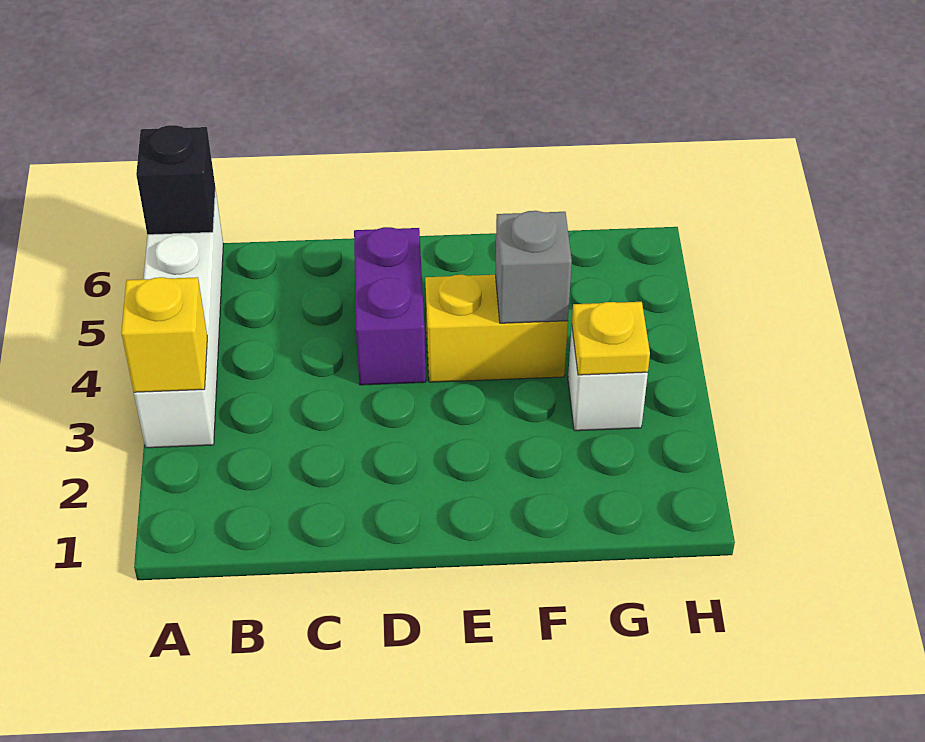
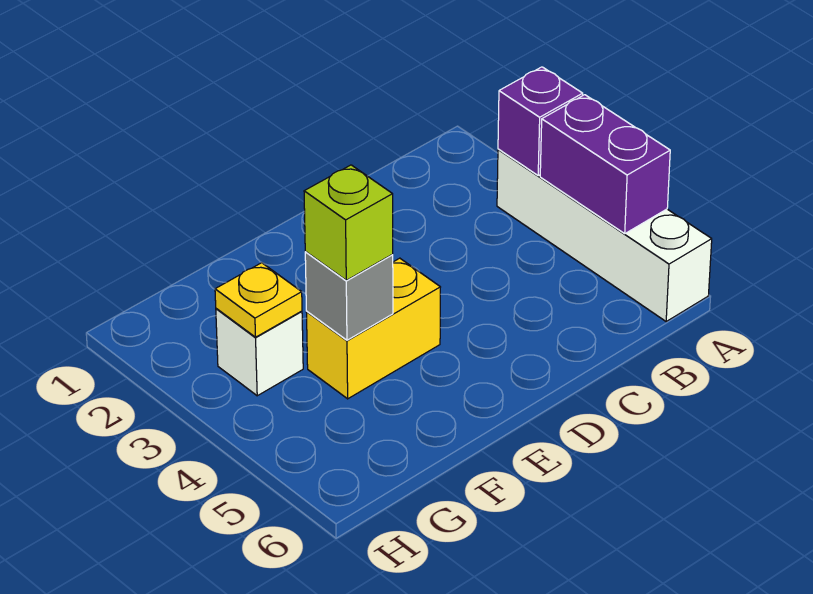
yellow 1x1 brick [121,277,207,392] -> purple 1x1 brick [498,67,583,175]
black 1x1 brick [136,125,215,235] -> none
purple 1x2 brick [354,227,426,385] -> purple 1x2 brick moved to [540,95,670,233]
none -> lime 1x1 brick [304,165,393,280]

